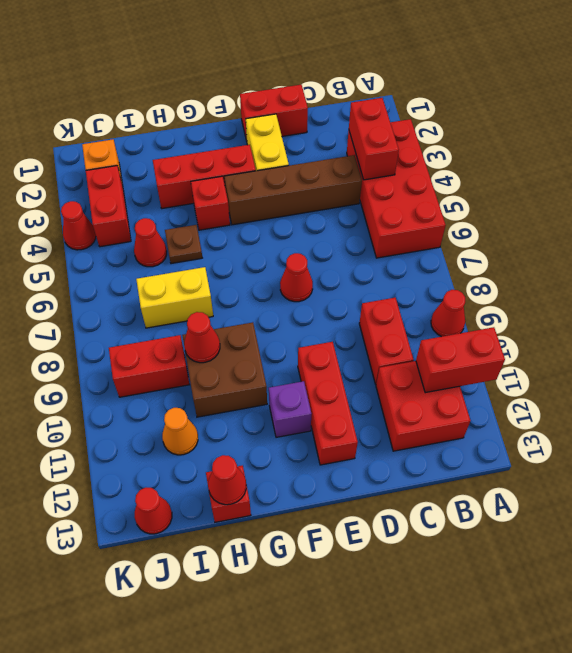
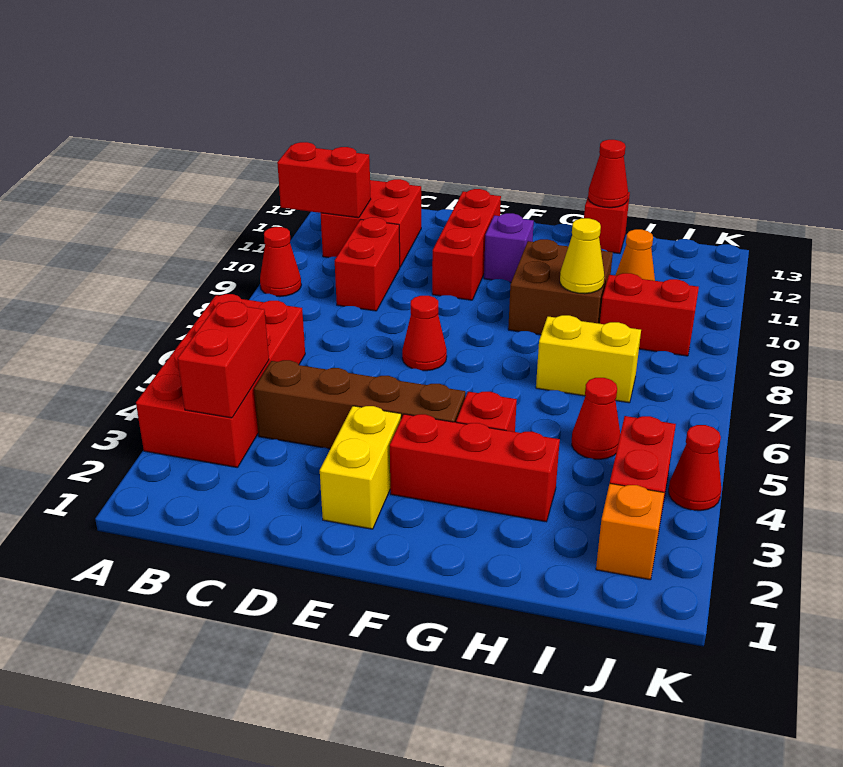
red 1x2 brick [240,85,308,141] -> none
brown 1x1 plate [165,225,202,264] -> none
red 1x1 cone [184,312,220,363] -> yellow 1x1 cone [560,218,604,294]
red 1x1 cone [135,488,172,534] -> none

